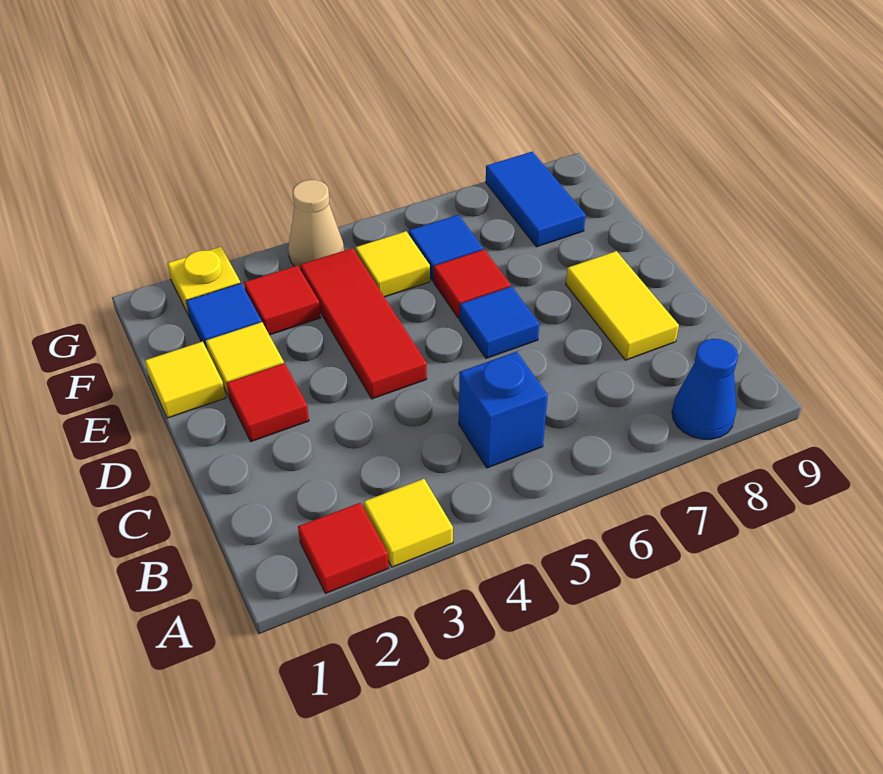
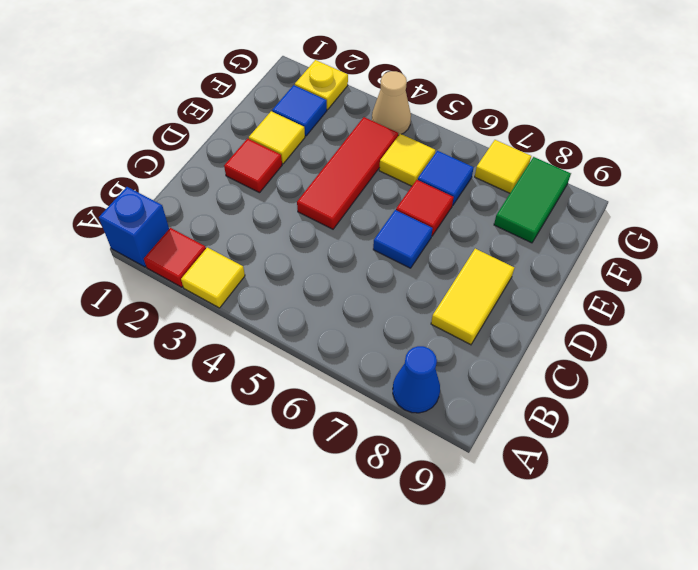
blue 1x1 brick [459,351,548,468] -> blue 1x1 brick moved to [99,187,169,267]
yellow 1x1 tile [145,342,226,418] -> yellow 1x1 tile moved to [475,140,531,193]
red 1x1 tile [244,266,321,335] -> none
blue 1x2 tile [486,152,586,247] -> green 1x2 tile [494,157,571,243]

